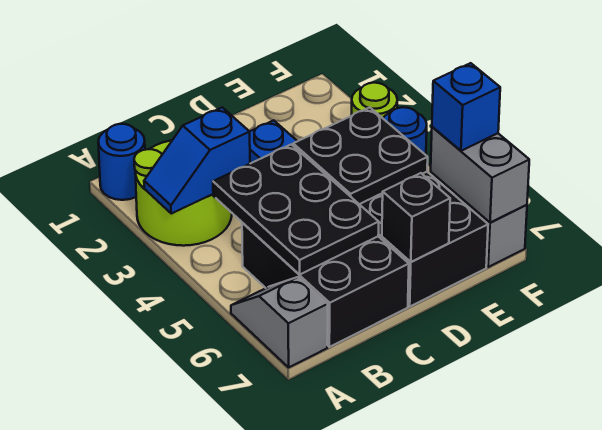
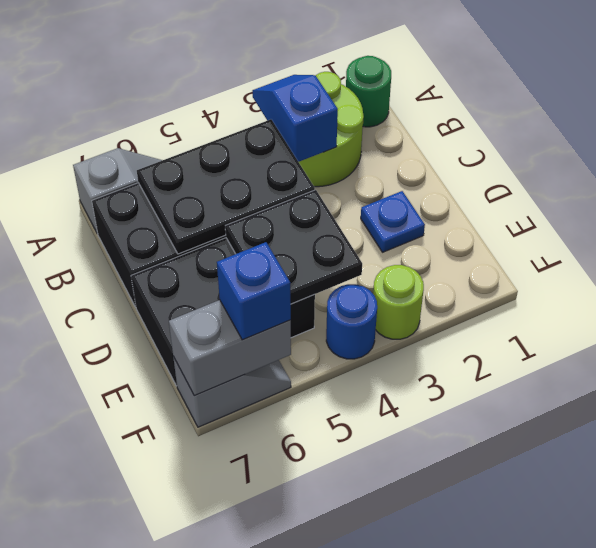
blue 1x1 round brick [98,124,145,200] -> green 1x1 round brick [346,56,391,127]
black 1x1 brick [382,173,450,262] -> none

